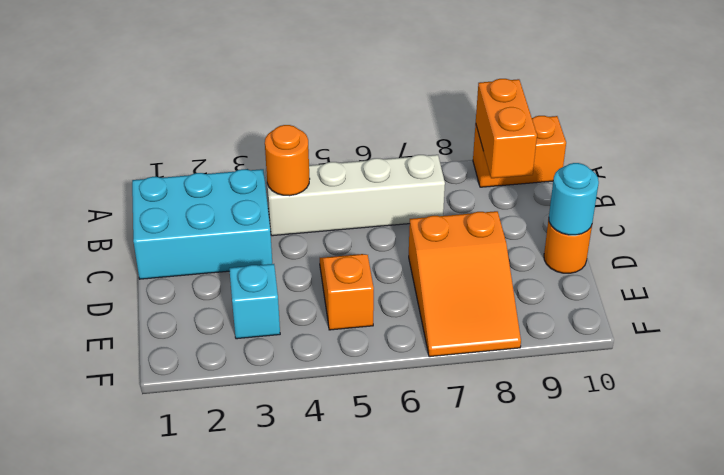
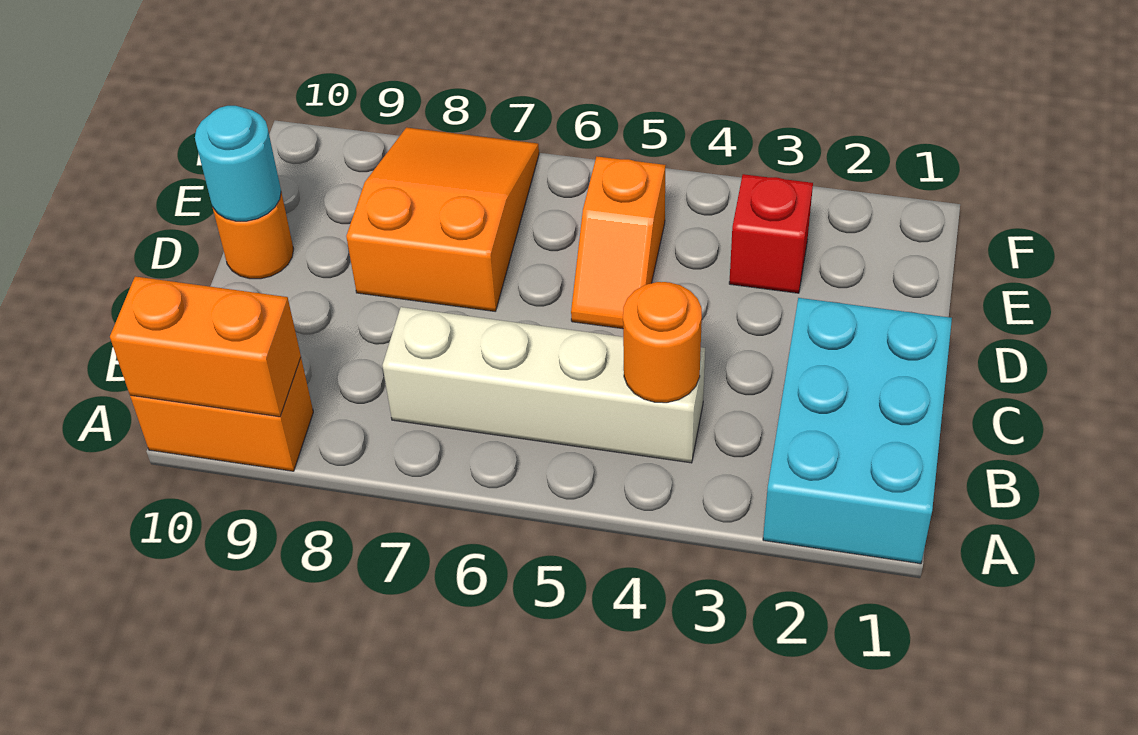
orange 1x2 brick [476,79,537,178] -> orange 1x2 brick turned to [110,277,301,417]
cyan 2x3 brick [132,169,272,279] -> cyan 2x3 brick turned to [763,298,952,564]
cyan 1x1 brick [229,264,280,339] -> red 1x1 brick [729,174,813,293]

